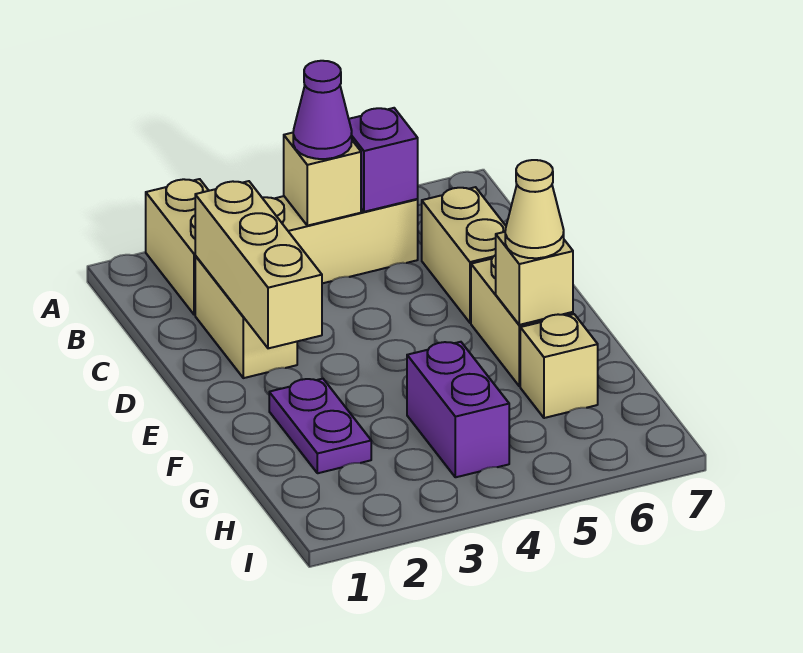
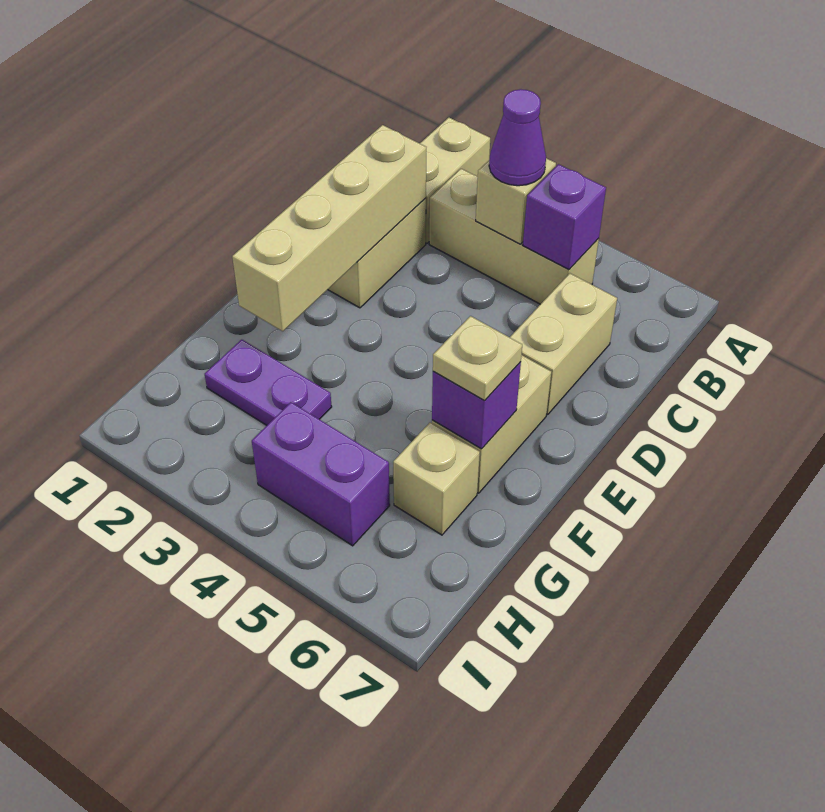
tan 1x3 brick [195,181,322,348] -> tan 1x4 brick [232,125,426,331]
purple 1x2 plate [269,379,371,473] -> purple 1x2 plate turned to [205,340,332,425]
tan 1x1 brick [496,232,573,325] -> purple 1x1 brick [432,362,521,449]
tan 1x1 cone [505,160,564,258] -> tan 1x1 plate [433,316,522,401]
purple 1x2 brick [407,342,509,477] -> purple 1x2 brick turned to [252,402,390,546]

